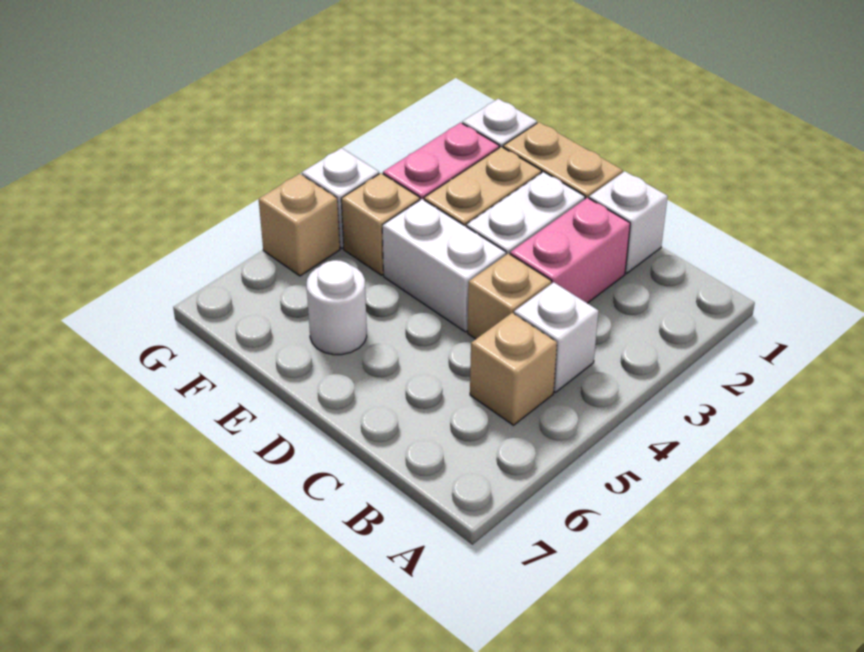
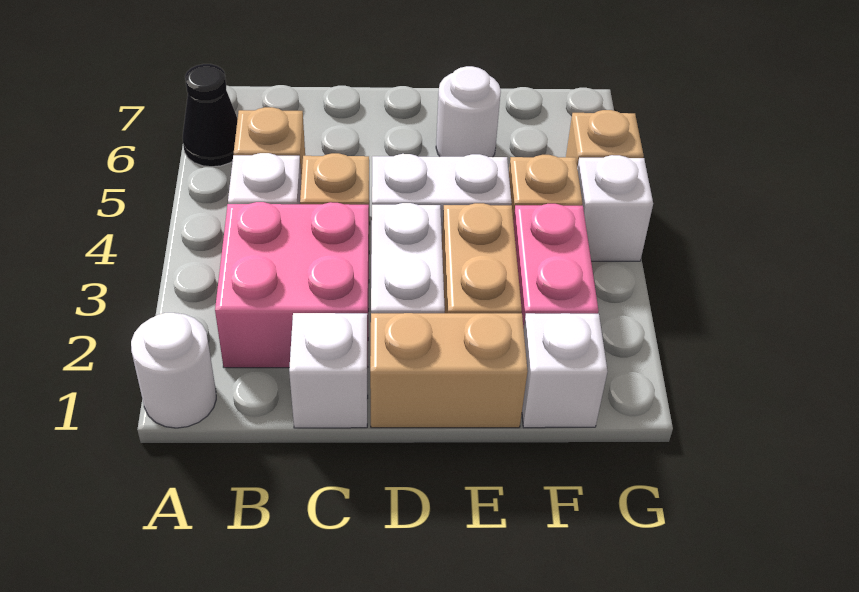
none -> white 1x1 round brick [131,313,216,428]
none -> black 1x1 cone [183,64,238,167]
pink 1x2 brick [510,198,630,303] -> pink 2x2 brick [215,202,369,368]

